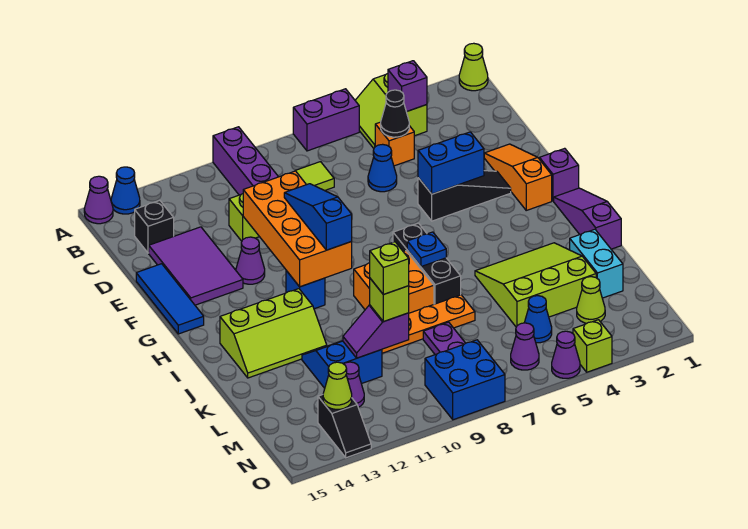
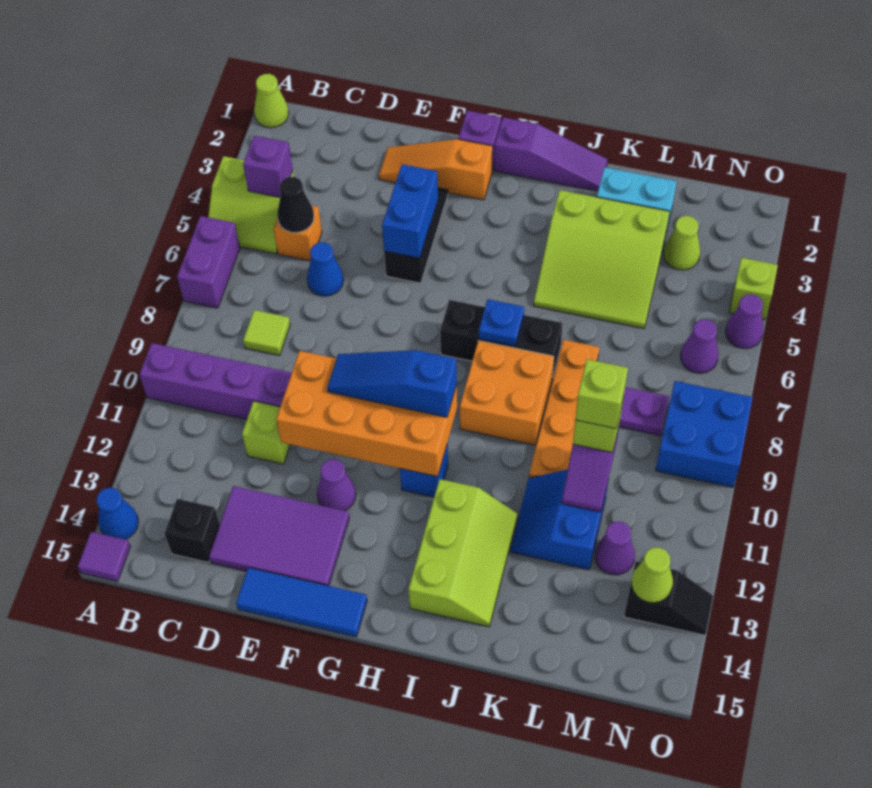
purple 1x1 cone [84,176,113,224] -> purple 1x1 tile [78,532,130,581]
purple 1x3 slope [554,188,621,249] -> purple 1x3 slope turned to [494,117,607,191]
lime 3x3 slope [475,243,596,327] -> lime 3x3 slope turned to [534,190,670,328]
blue 1x1 cone [524,296,552,343] -> none

